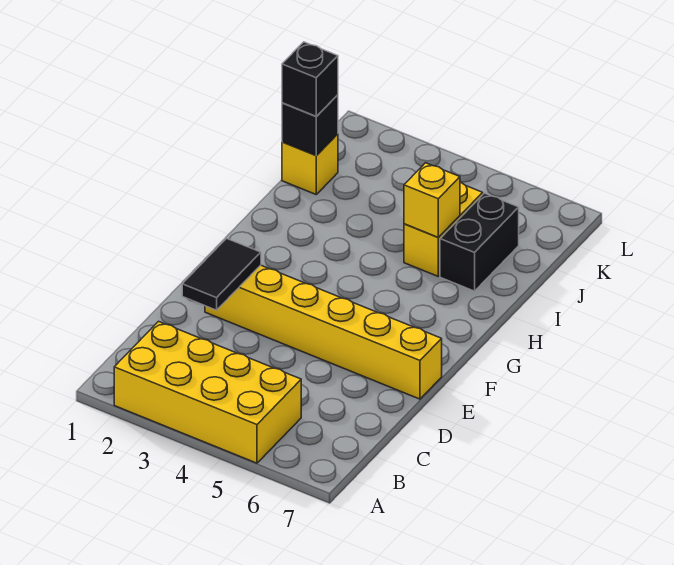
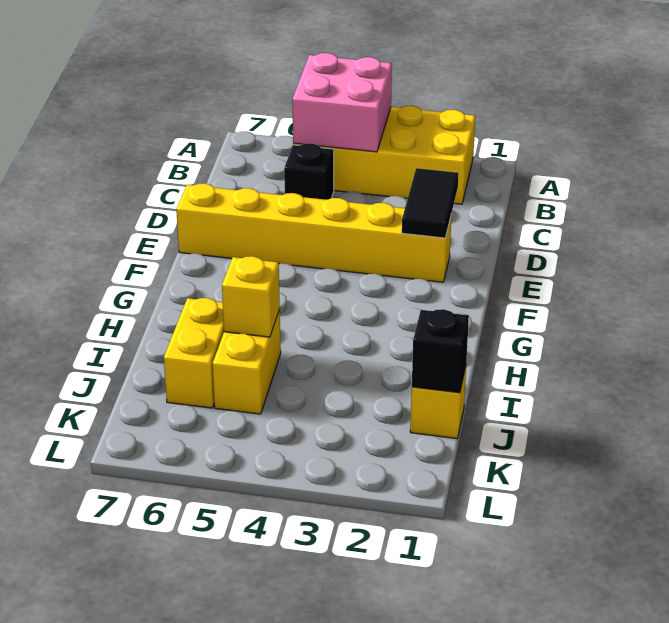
none -> pink 2x2 brick [292,53,392,152]
black 1x2 brick [440,193,519,291] -> yellow 1x2 brick [164,298,224,408]
black 1x1 brick [282,42,338,116] -> black 1x1 brick moved to [284,143,334,200]

